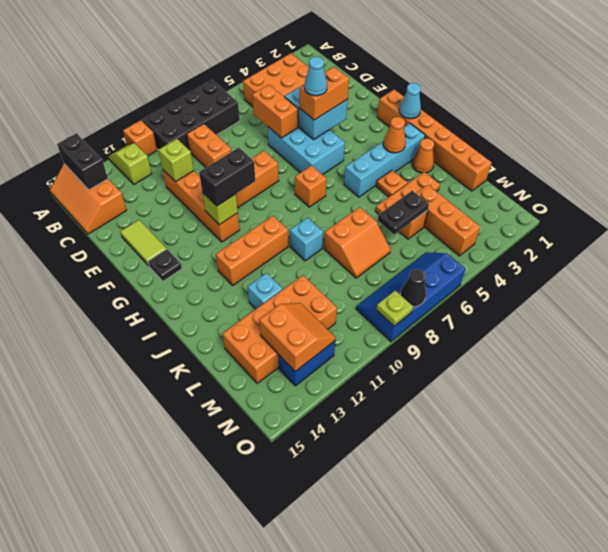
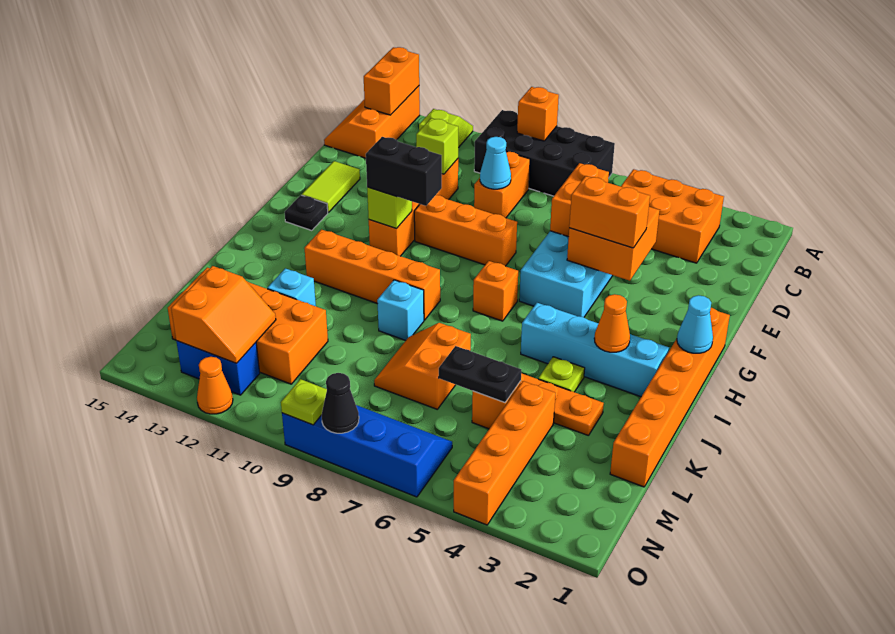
orange 1x1 brick [123,120,157,156] -> orange 1x1 brick moved to [517,87,559,141]
black 1x2 brick [57,133,108,190] -> orange 1x2 brick [364,47,419,115]
cyan 2x2 brick [284,84,348,139] -> orange 2x2 brick [567,207,660,281]
cyan 1x1 cone [304,57,327,96] -> cyan 1x1 cone moved to [480,137,511,189]
orange 1x3 brick [216,216,288,285] -> orange 1x4 brick [304,230,440,320]
orange 1x1 cone [412,138,434,173] -> orange 1x1 cone moved to [197,357,233,414]
orange 1x1 plate [376,170,408,197] -> lime 1x1 plate [538,357,585,392]
orange 2x2 slope [324,207,391,278] -> orange 2x2 slope turned to [374,323,471,409]
orange 1x3 brick [416,185,480,256] -> orange 1x4 brick [454,381,555,525]

